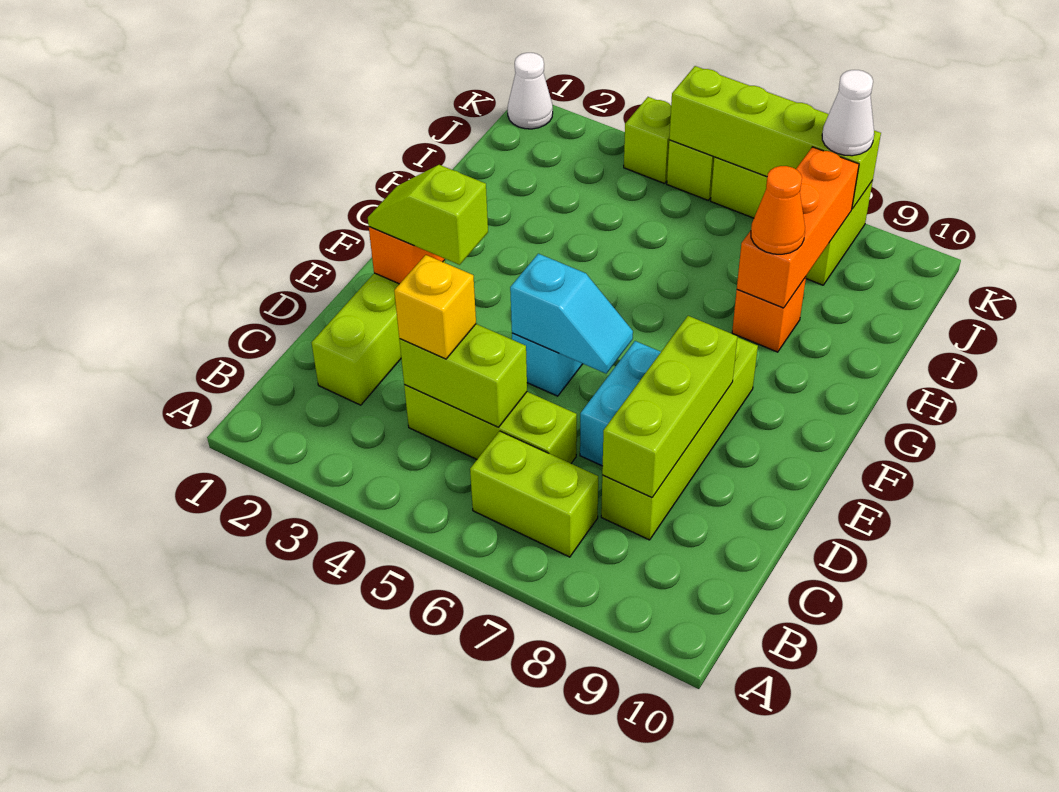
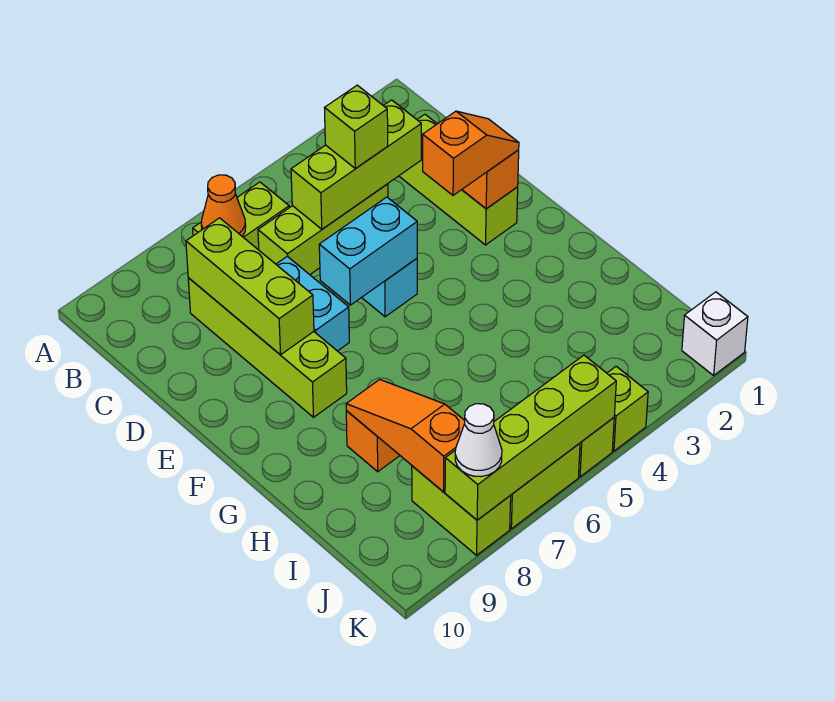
lime 1x2 brick [399,324,527,427] -> lime 1x3 brick [291,100,421,229]
yellow 1x1 brick [394,255,476,359] -> lime 1x1 brick [325,85,388,169]
lime 1x2 slope [368,165,488,265] -> orange 1x2 slope [423,111,519,195]
cyan 1x2 slope [510,254,633,374] -> cyan 1x2 brick [319,197,417,305]
orange 1x3 brick [737,147,859,308] -> orange 1x3 slope [346,380,465,492]
orange 1x1 cone [751,166,805,254] -> orange 1x1 cone moved to [201,175,246,237]
white 1x1 cone [508,53,553,129] -> white 1x1 brick [682,292,748,375]

